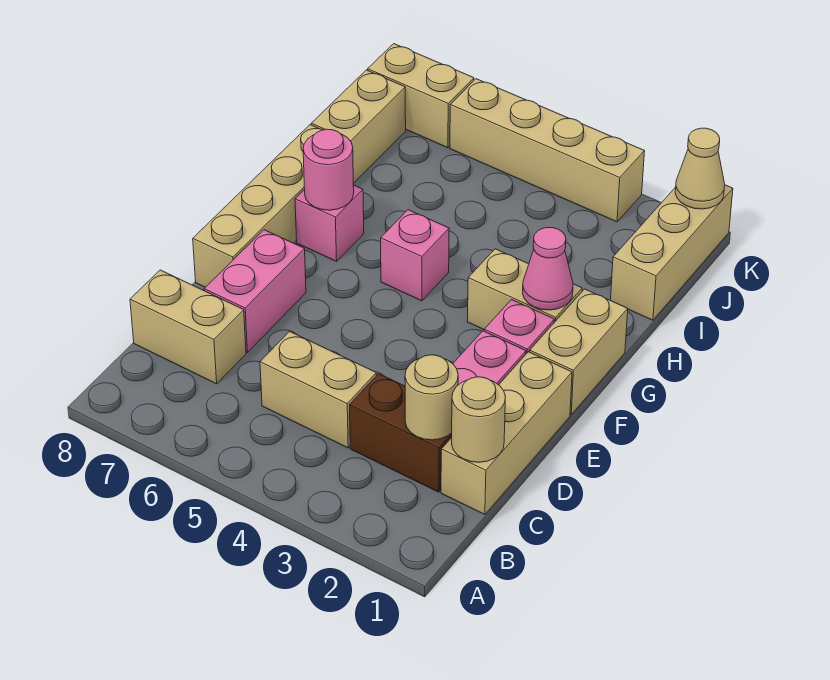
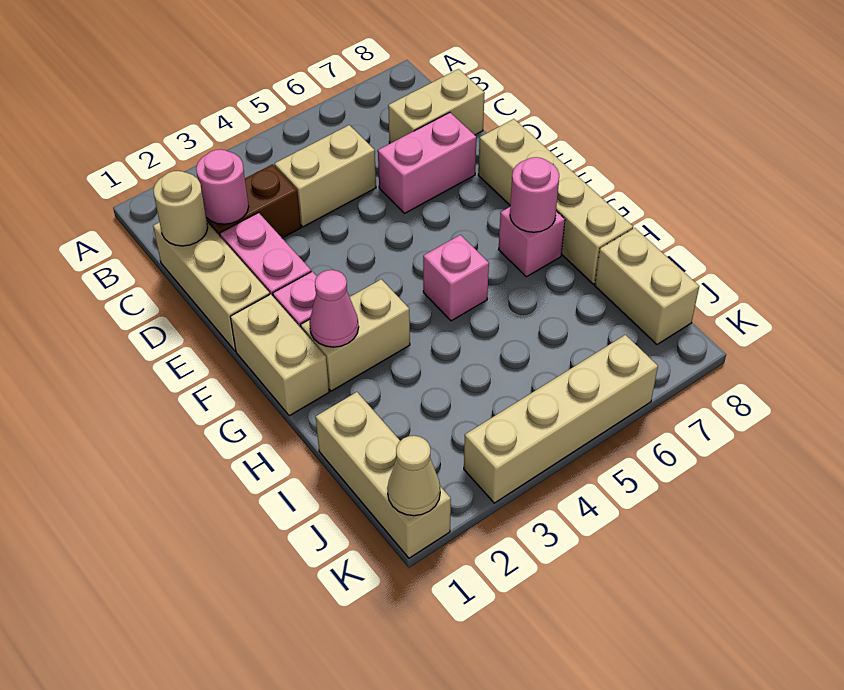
tan 1x1 round brick [405,355,458,440] -> pink 1x1 round brick [196,149,249,224]
pink 1x2 brick [204,230,306,352] -> pink 1x2 brick turned to [378,112,476,214]
tan 1x2 brick [368,44,474,148] -> none

